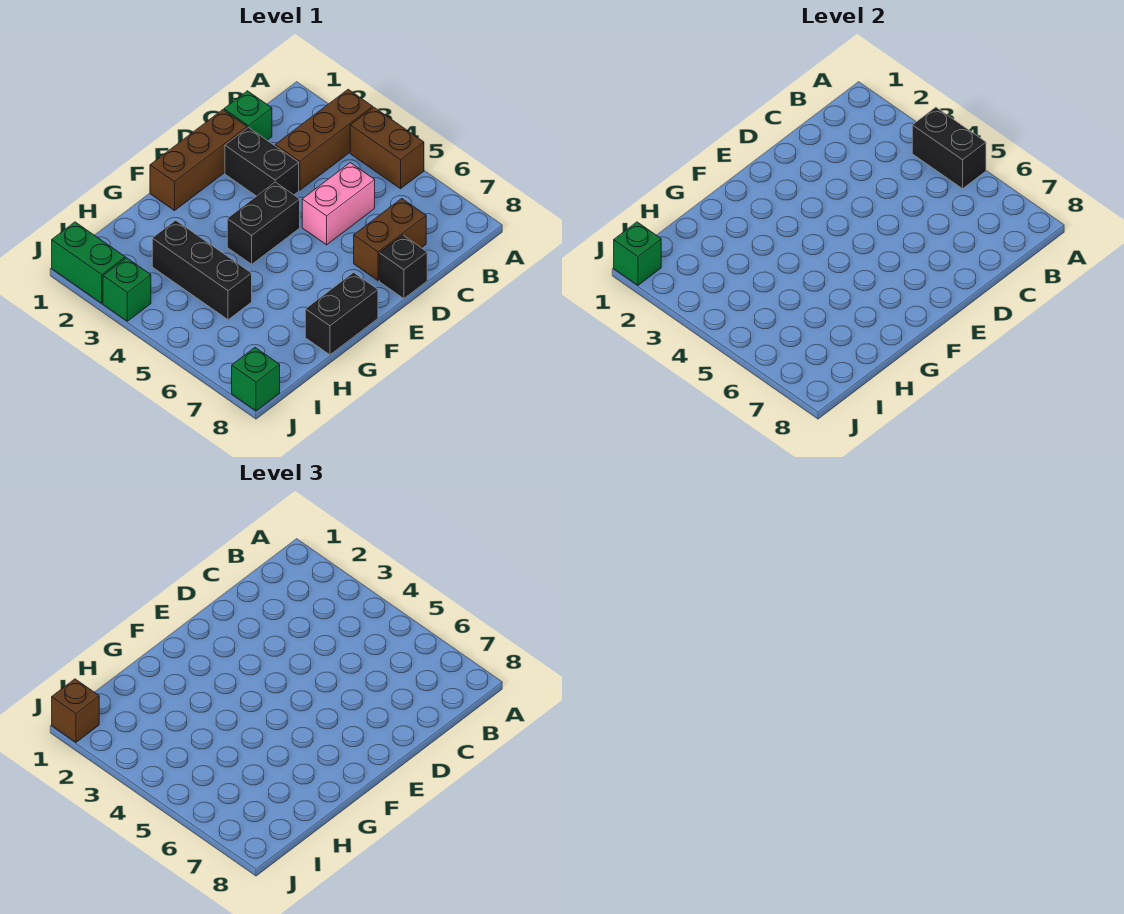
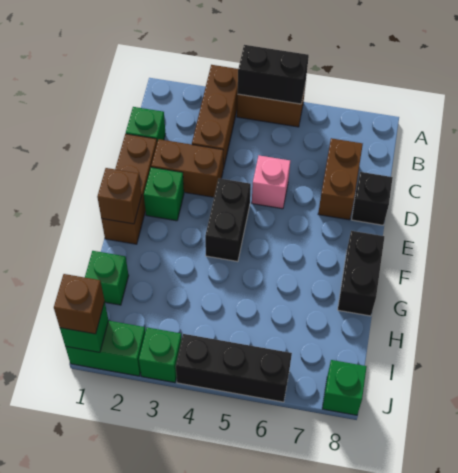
pink 1x2 brick [302,163,375,245] -> pink 1x1 brick [252,156,290,209]
black 1x2 brick [225,127,299,196] -> brown 1x2 brick [151,139,223,197]
none -> green 1x1 brick [144,167,184,221]
none -> brown 1x1 brick [97,168,142,224]
none -> green 1x1 brick [85,251,129,305]
black 1x3 brick [152,220,252,320] -> black 1x3 brick moved to [176,334,292,402]

